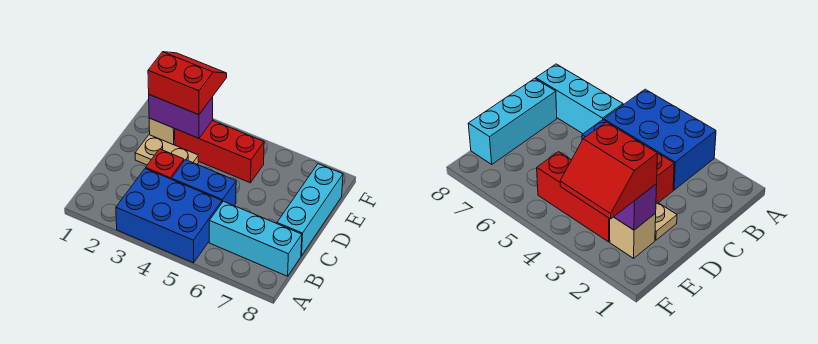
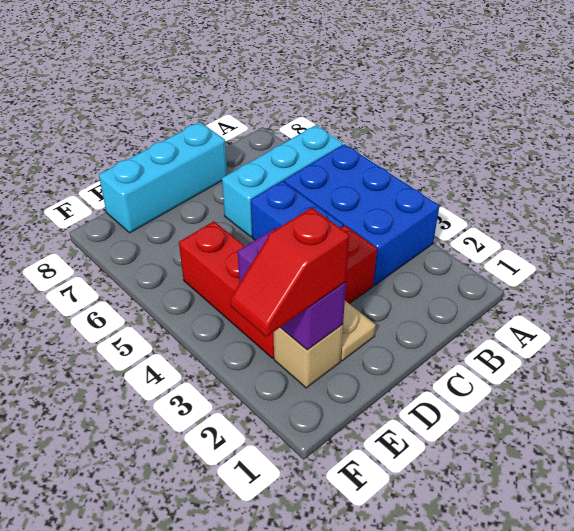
cyan 1x3 brick [209,201,302,276] -> cyan 1x3 brick turned to [222,125,343,237]
red 2x2 slope [148,52,227,115] -> red 1x2 slope [230,207,349,337]

